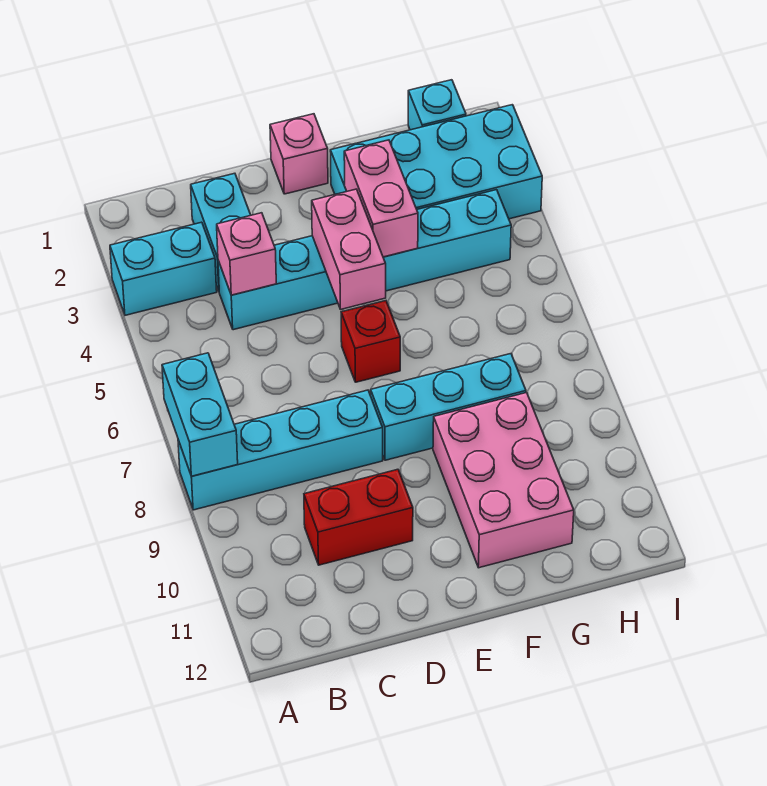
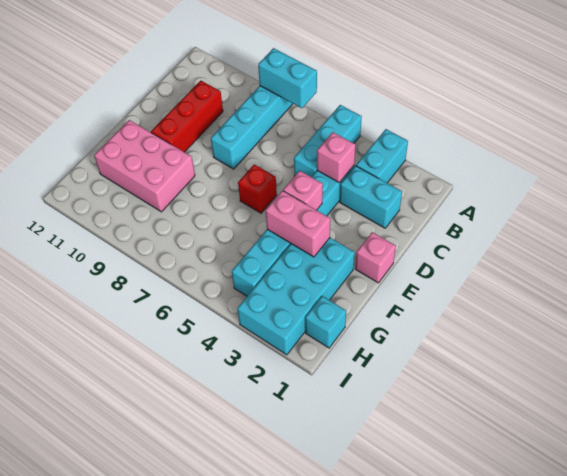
red 1x2 brick [304,469,413,565] -> red 1x3 brick [151,81,223,152]
pink 1x2 brick [312,189,386,309] -> pink 1x1 brick [283,171,323,210]
cyan 1x3 brick [371,354,526,460] -> cyan 1x3 brick moved to [294,105,362,177]

